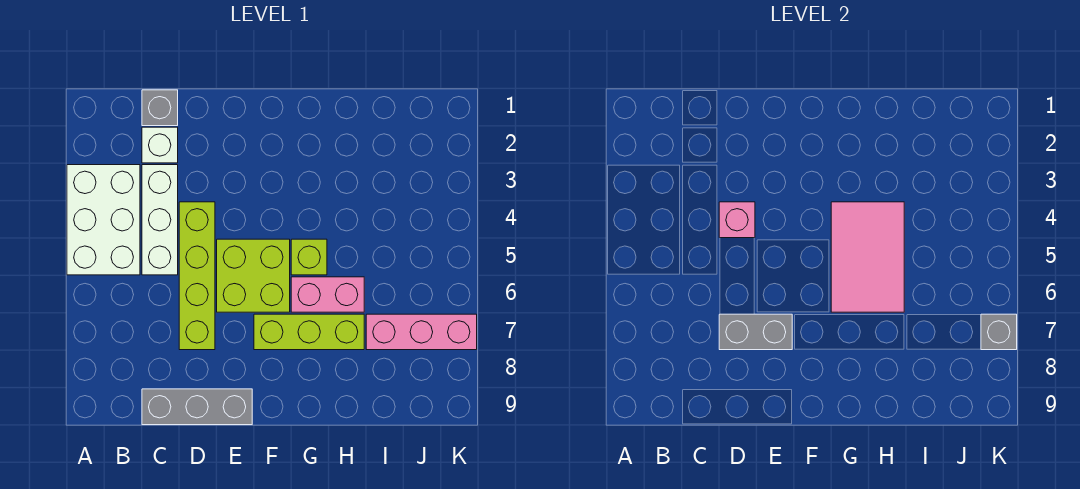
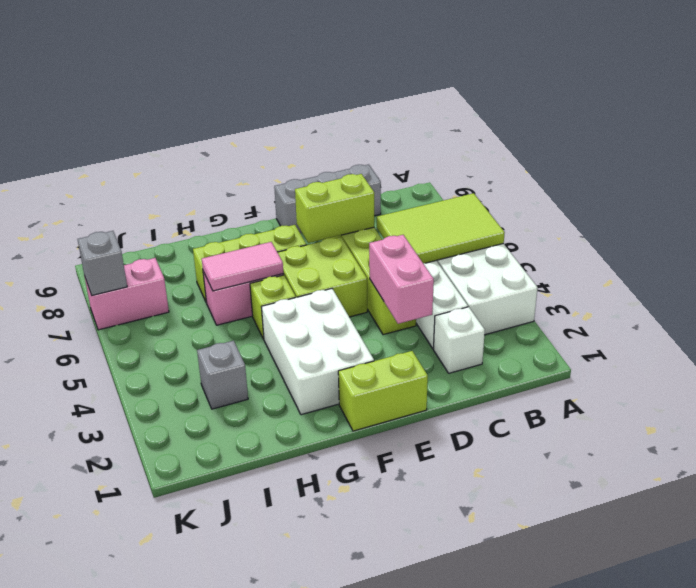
none -> lime 2x3 tile [377,193,505,264]
grey 1x1 brick [142,90,178,126] -> grey 1x1 brick moved to [197,341,248,409]
pink 1x1 brick [719,202,755,238] -> pink 1x2 brick [369,235,434,324]
grey 1x2 brick [719,314,792,350] -> lime 1x2 brick [295,174,374,243]
none -> lime 1x2 brick [338,351,428,431]
none -> white 2x3 brick [262,289,374,415]
pink 2x3 tile [831,202,904,312] -> pink 1x2 tile [202,242,283,291]
pink 1x3 brick [366,314,477,350] -> pink 1x2 brick [85,258,169,330]

